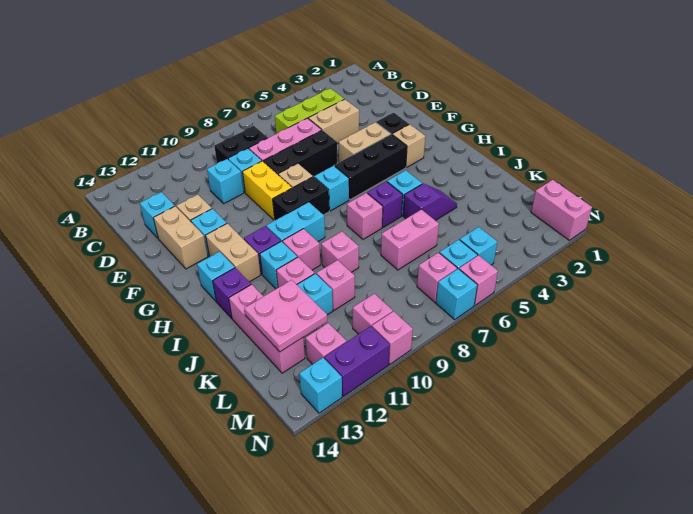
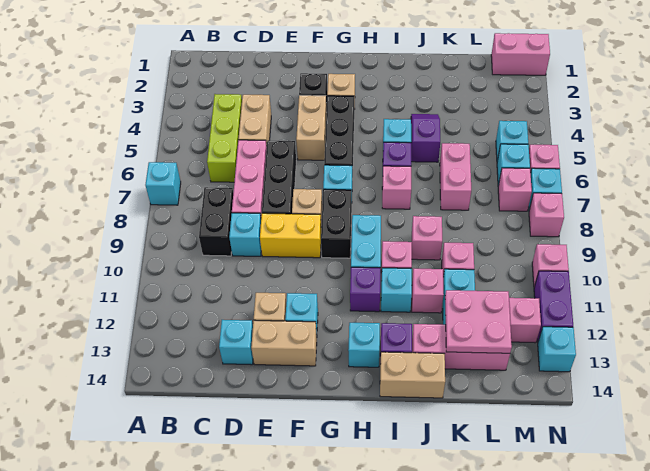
cyan 1x1 brick [207,159,244,204] -> cyan 1x1 brick moved to [145,162,181,205]
tan 1x2 brick [206,223,260,282] -> tan 1x2 brick moved to [380,352,445,398]
pink 1x1 brick [353,294,393,334] -> pink 1x1 brick moved to [529,193,564,237]

